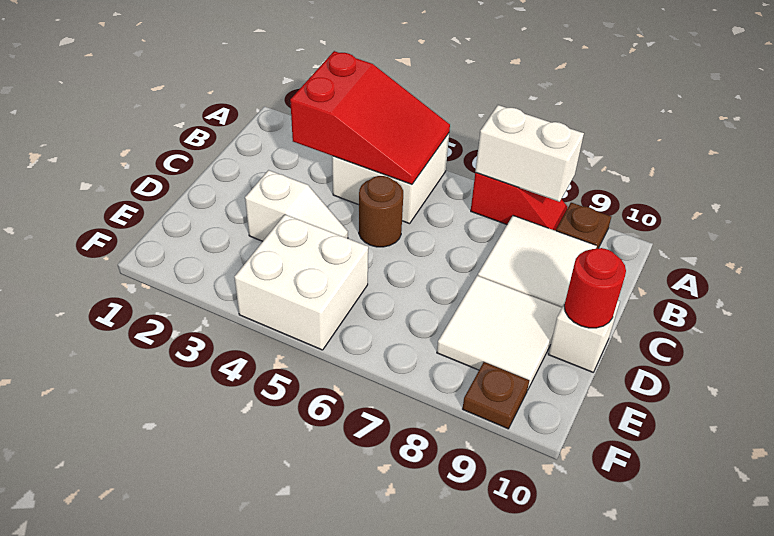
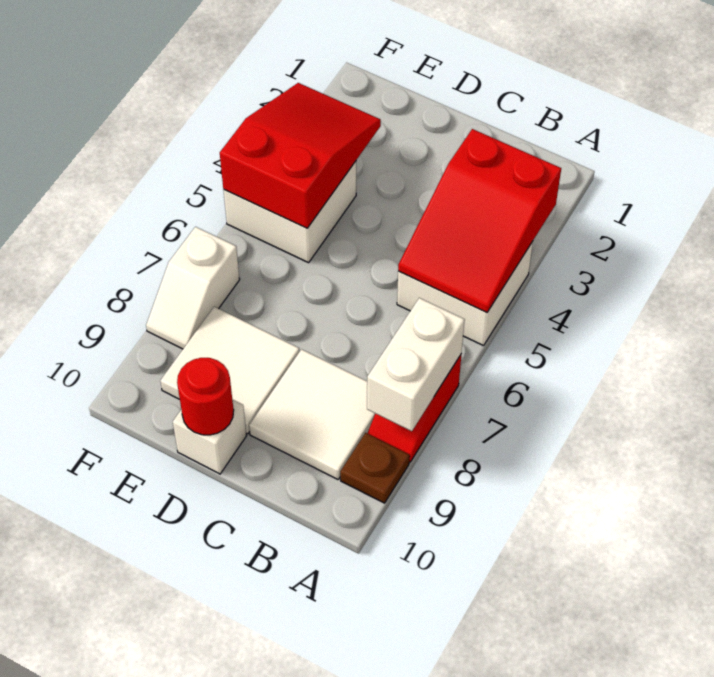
brown 1x1 round brick [359,176,403,247] -> none
white 1x2 slope [245,170,348,241] -> white 1x2 slope moved to [146,227,240,349]
none -> red 2x3 slope [220,83,381,228]
brown 1x1 plate [463,362,529,429] -> none

